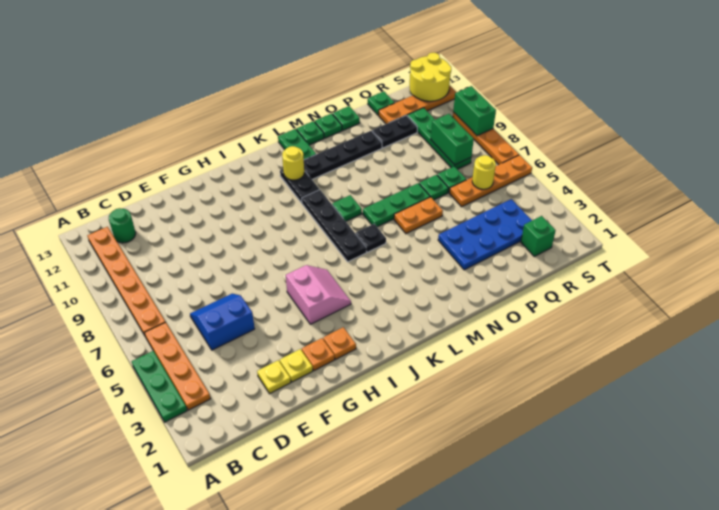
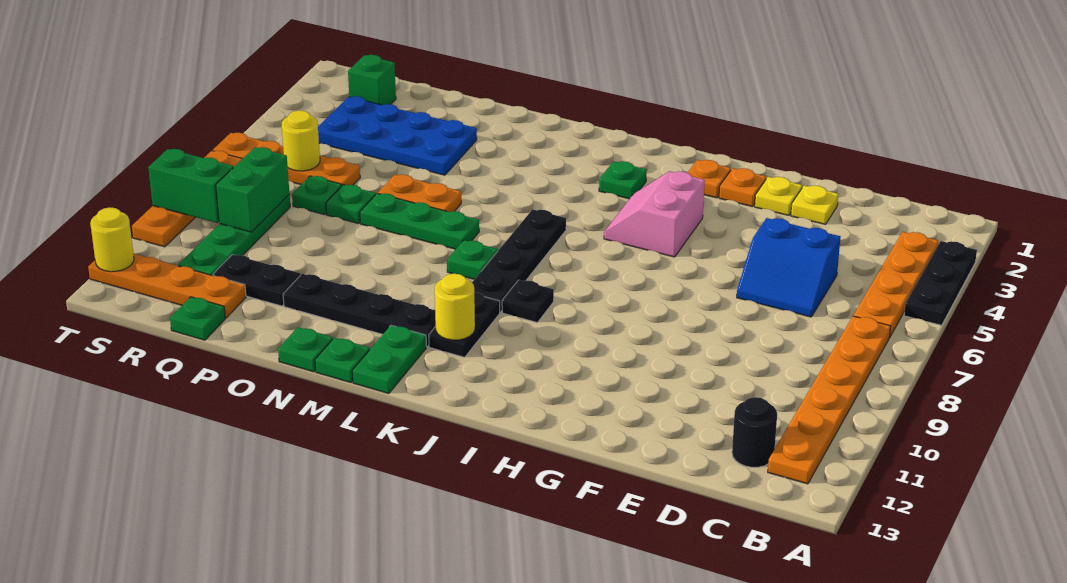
green 1x3 plate [132,351,187,422] -> black 1x3 plate [904,241,977,325]
green 1x1 round brick [109,208,136,243] -> black 1x1 round brick [732,397,777,467]
black 1x1 plate [356,224,386,252] -> black 1x1 plate moved to [502,280,554,323]
green 1x1 plate [333,106,360,130] -> green 1x1 plate moved to [599,161,647,199]
yellow 2x2 round brick [410,53,451,101] -> yellow 1x1 round brick [90,207,134,272]
green 1x2 brick [453,86,496,136] -> green 1x2 brick turned to [148,149,233,223]

